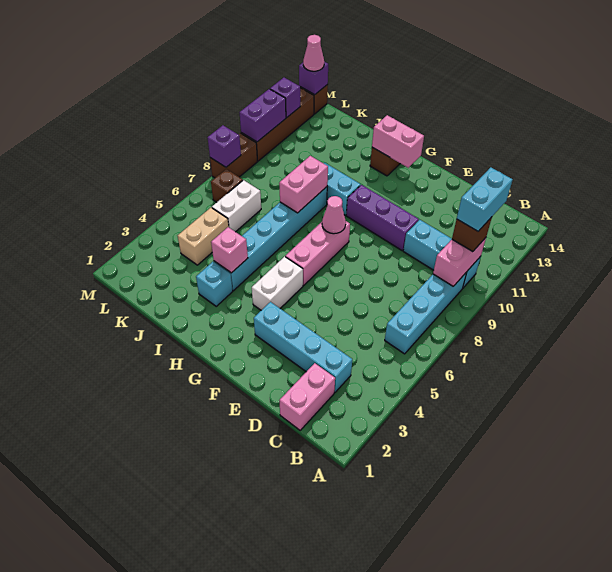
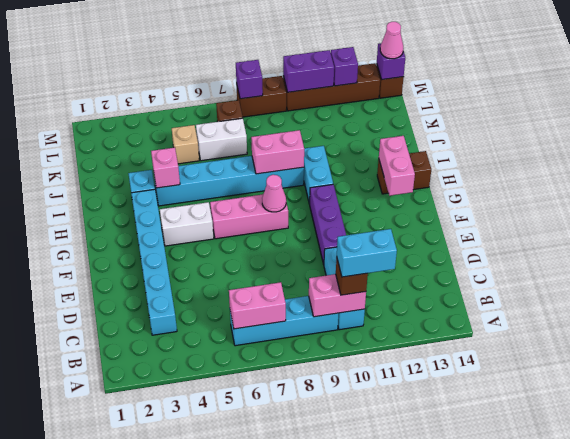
pink 1x2 brick [279,363,335,430] -> pink 1x2 brick moved to [229,282,286,329]
cyan 1x4 brick [254,302,352,392] -> cyan 1x6 brick [131,189,177,335]
tan 1x2 brick [178,208,229,265] -> tan 1x1 brick [172,125,199,164]

